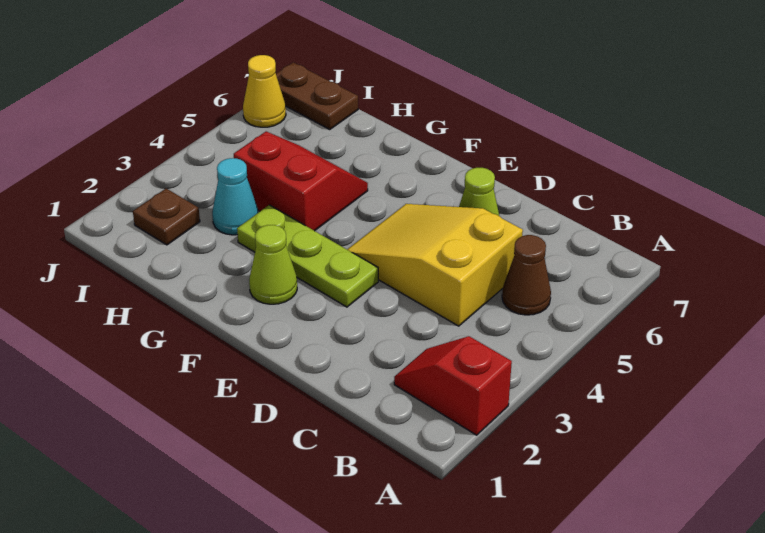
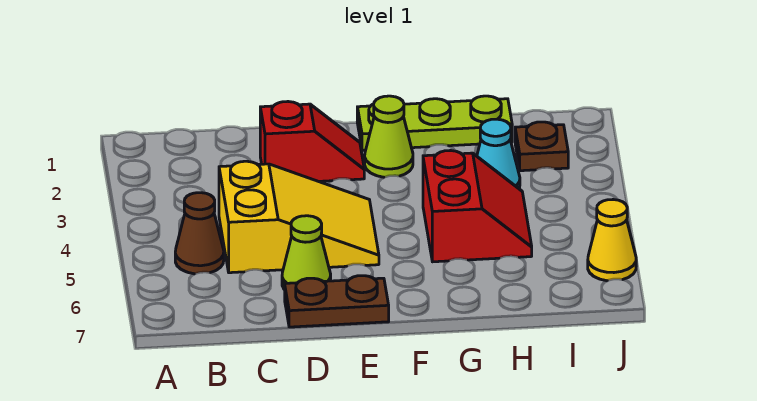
red 1x2 slope [394,336,512,435] -> red 1x2 slope moved to [260,102,364,181]
lime 1x3 plate [237,205,378,307] -> lime 1x3 plate moved to [357,96,512,150]
red 2x2 slope [234,132,368,231] -> red 2x2 slope turned to [423,151,532,262]
brown 1x2 plate [276,62,358,130] -> brown 1x2 plate moved to [285,276,389,327]

